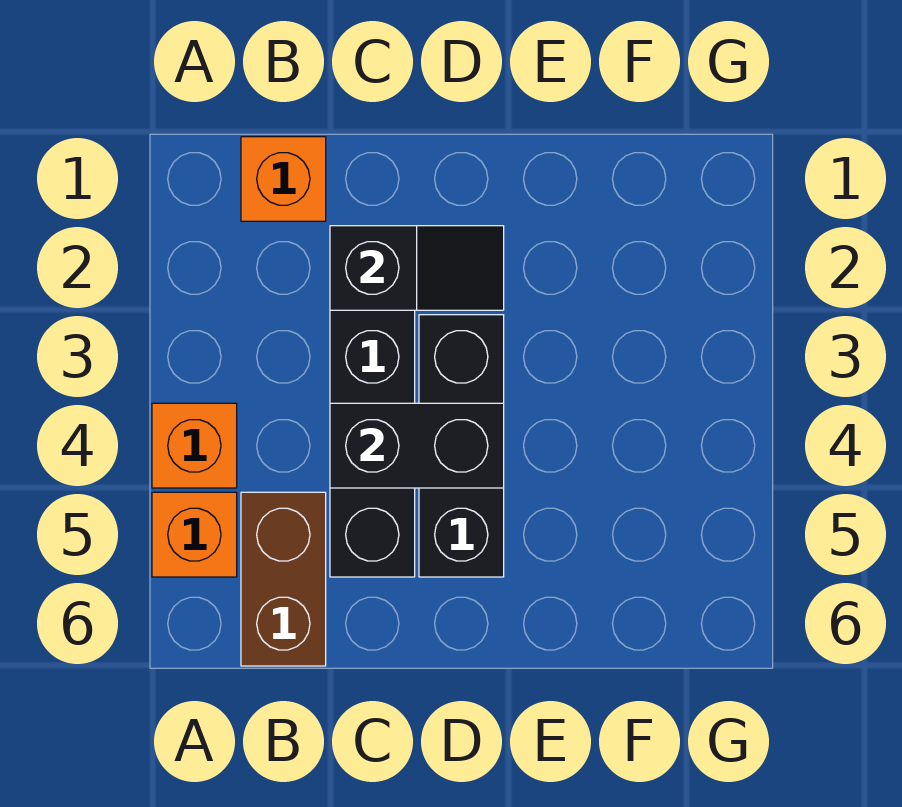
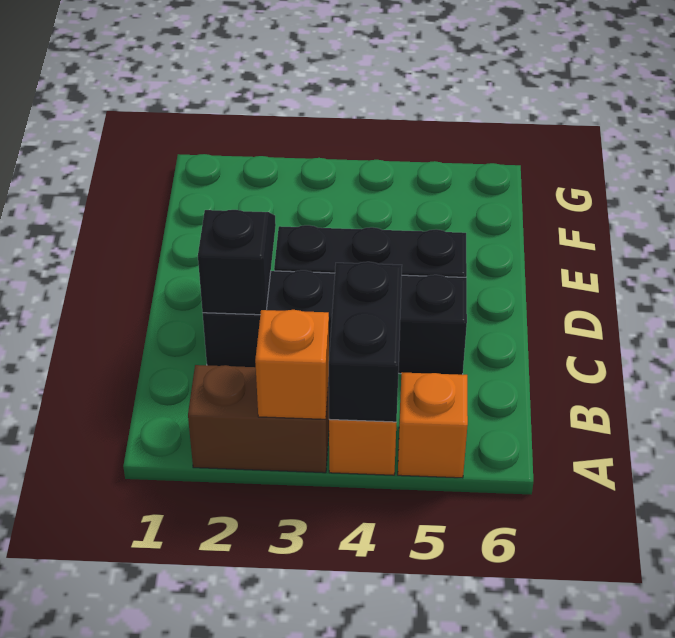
orange 1x1 brick [241,137,326,221] -> orange 1x1 brick moved to [255,310,329,419]
brown 1x2 brick [241,492,326,666] -> brown 1x2 brick moved to [188,365,329,473]
black 1x2 brick [330,403,504,488] -> black 1x2 brick moved to [328,262,402,422]

